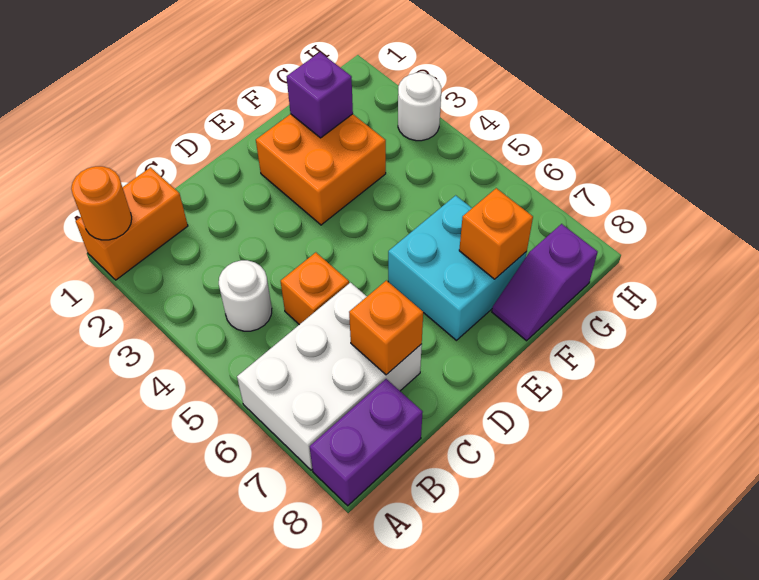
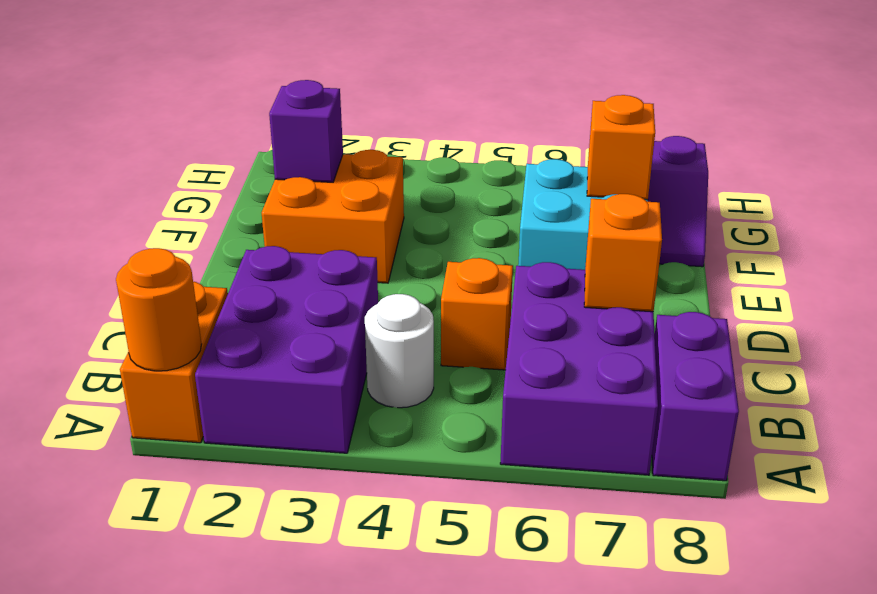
none -> purple 2x3 brick [195,246,378,453]
white 2x3 brick [237,283,422,470] -> purple 2x3 brick [500,262,658,475]
white 1x1 round brick [398,72,441,141] -> none

